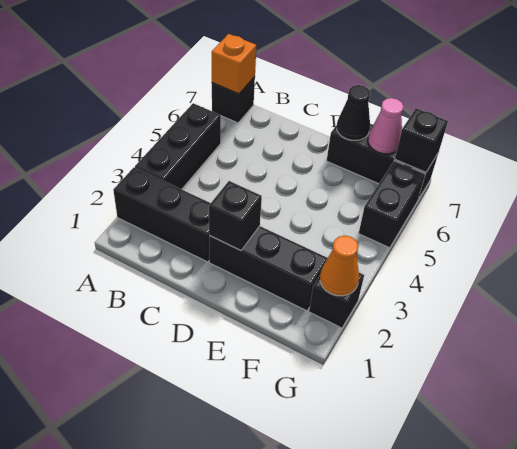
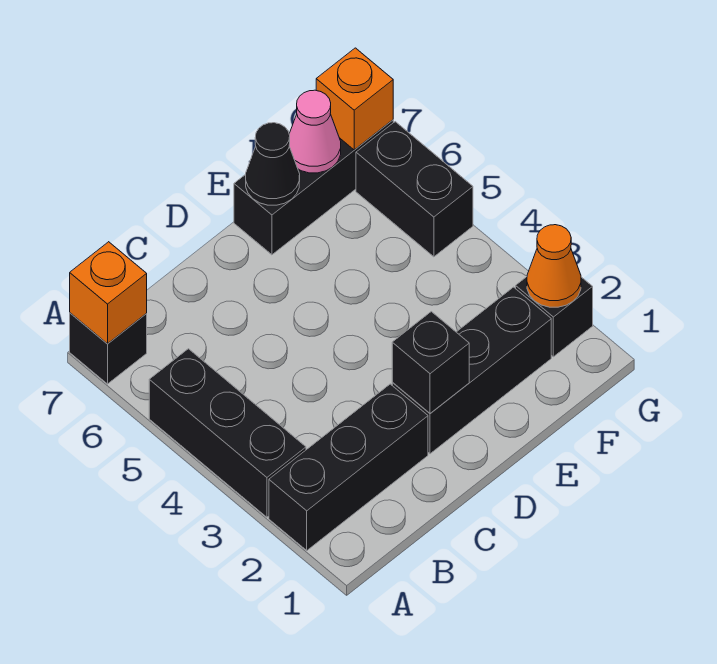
black 1x1 brick [395,108,448,172] -> orange 1x1 brick [316,48,393,150]

